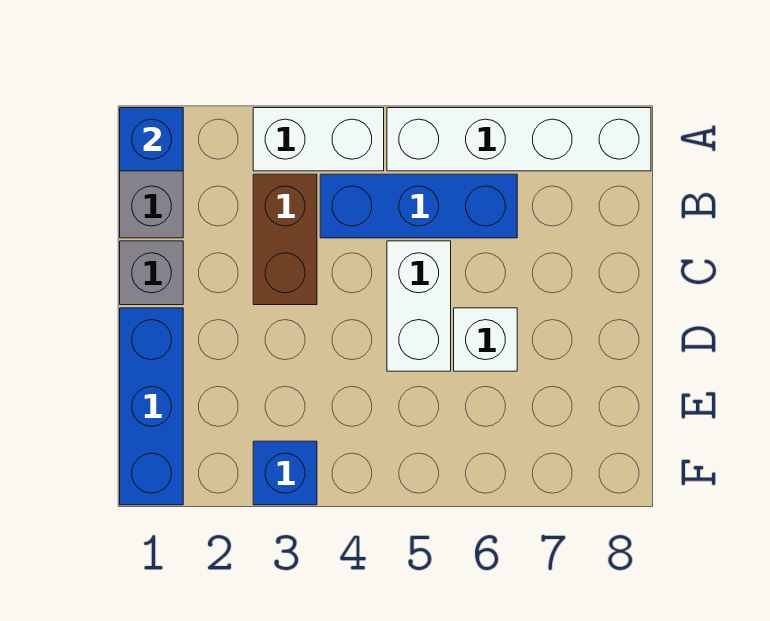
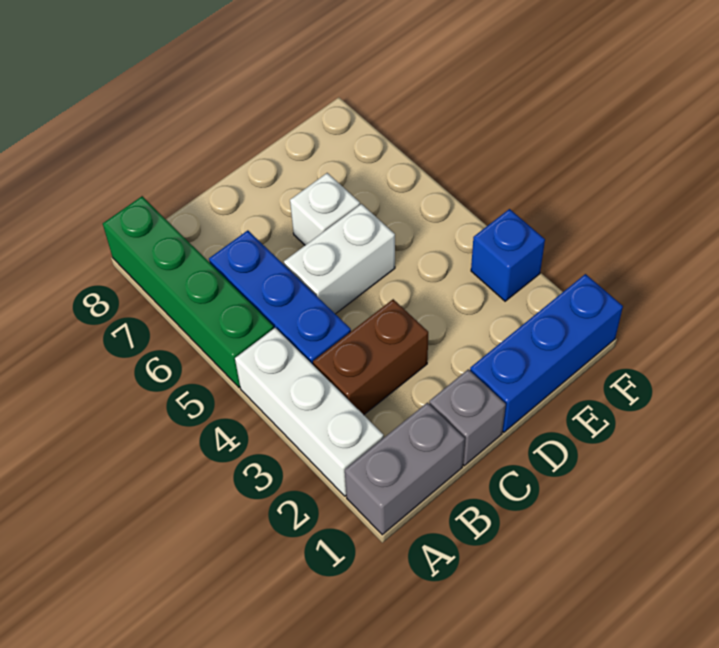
blue 1x1 brick [120,108,183,171] -> none
white 1x2 brick [253,108,384,171] -> white 1x3 brick [235,328,384,496]
white 1x4 brick [387,108,651,171] -> green 1x4 brick [103,196,274,387]

